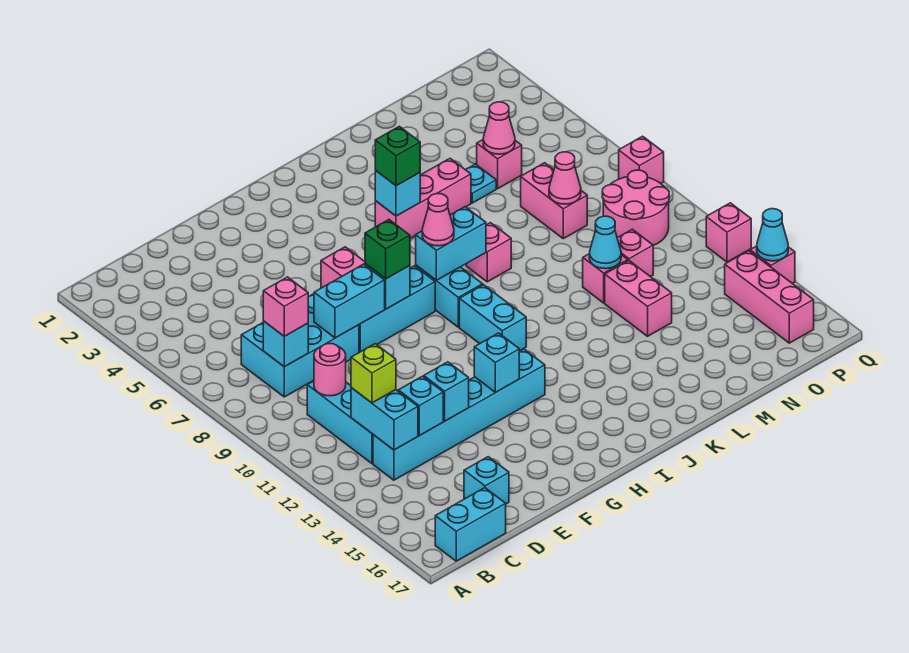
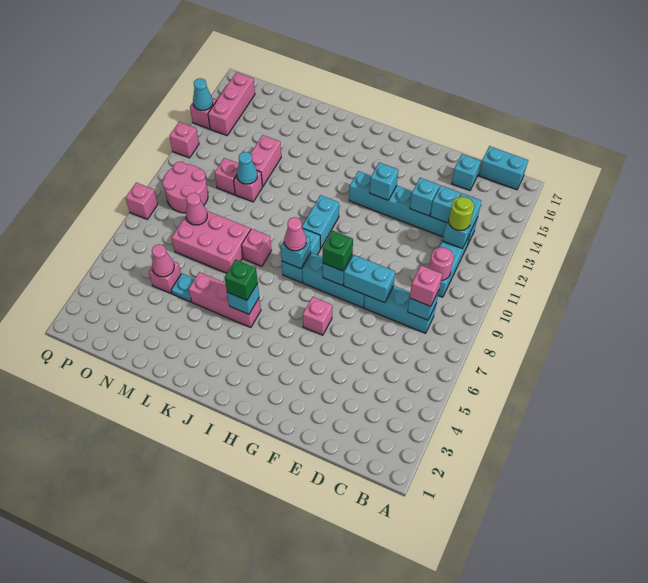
cyan 2x3 brick [241,294,359,397] -> cyan 1x3 brick [364,286,436,333]
lime 1x1 brick [351,344,396,403] -> lime 1x1 round brick [449,197,474,231]
cyan 1x2 brick [416,207,486,280] -> cyan 1x1 brick [281,236,311,269]
pink 1x2 brick [521,163,587,239] -> pink 2x3 brick [172,211,251,273]

